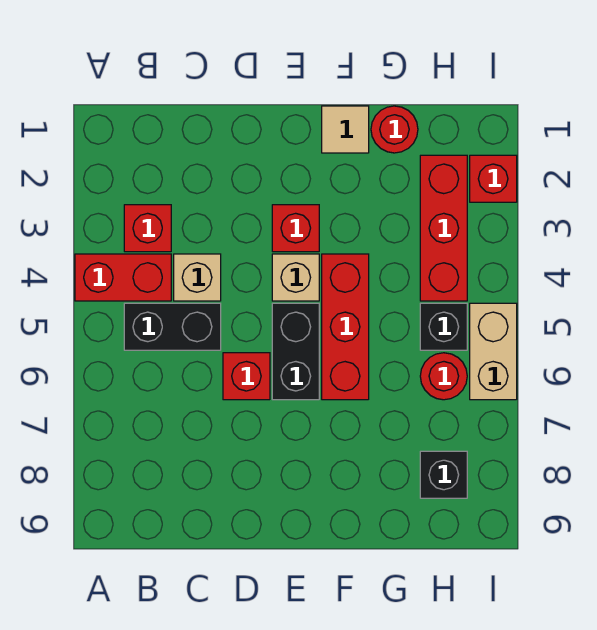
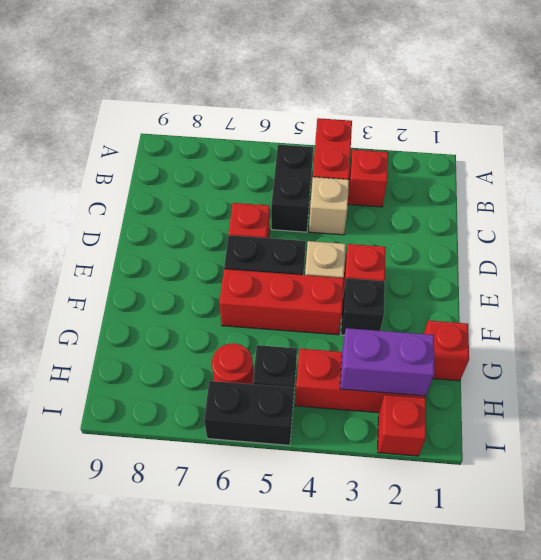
tan 1x1 tile [322,106,369,153] -> none
red 1x1 round brick [371,106,418,153] -> red 1x1 brick [424,321,469,381]
none -> purple 1x2 brick [340,328,434,396]
black 1x1 brick [420,451,467,498] -> black 1x1 brick moved to [341,278,385,335]
tan 1x2 brick [470,303,517,400] -> black 1x2 brick [204,381,294,445]

